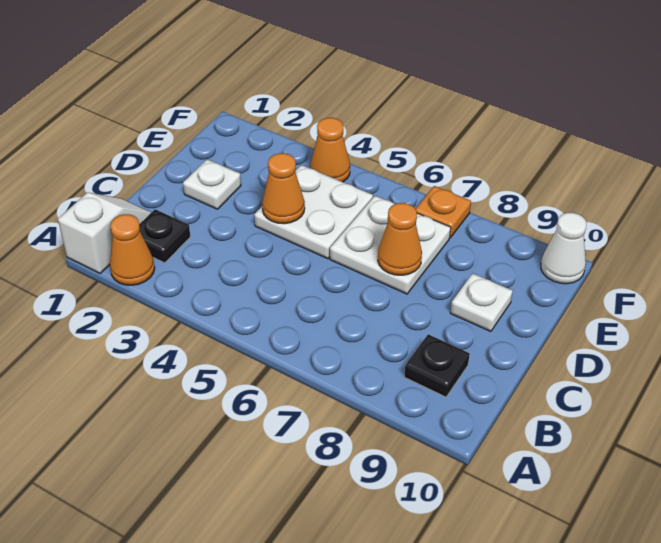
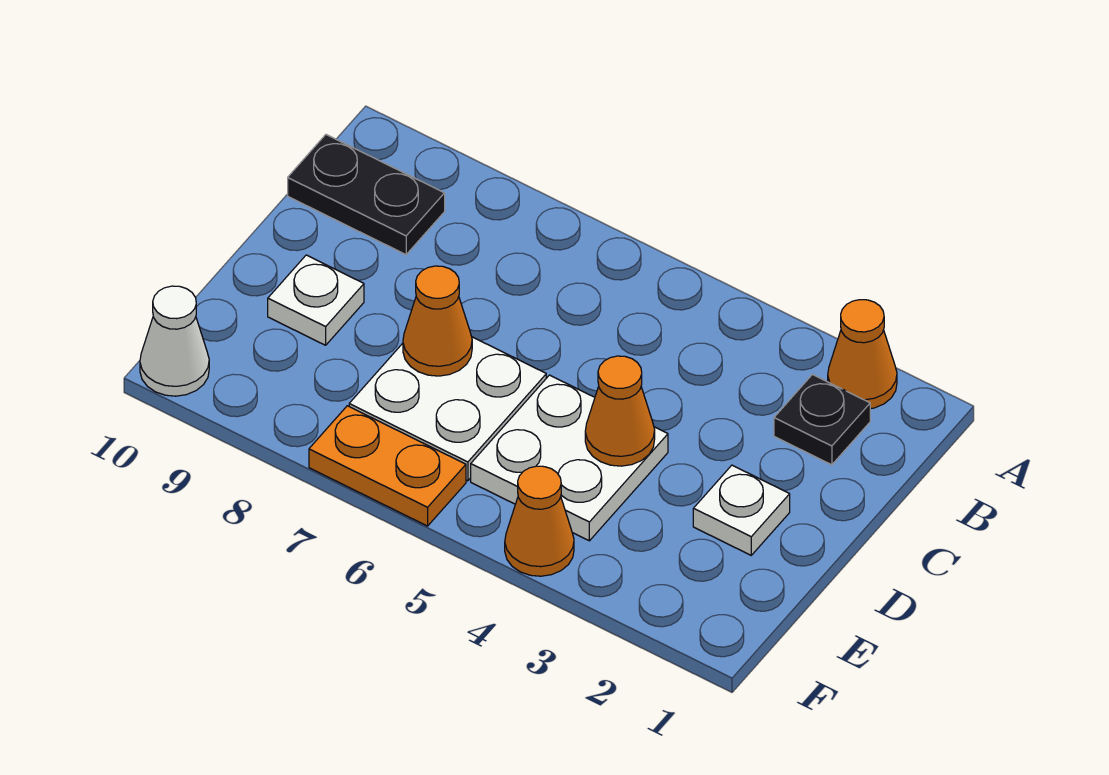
white 1x2 slope [58,192,151,273] -> none
black 1x1 plate [404,334,470,397] -> black 1x2 plate [288,135,445,255]
orange 1x1 plate [416,186,471,238] -> orange 1x2 plate [309,406,466,526]

